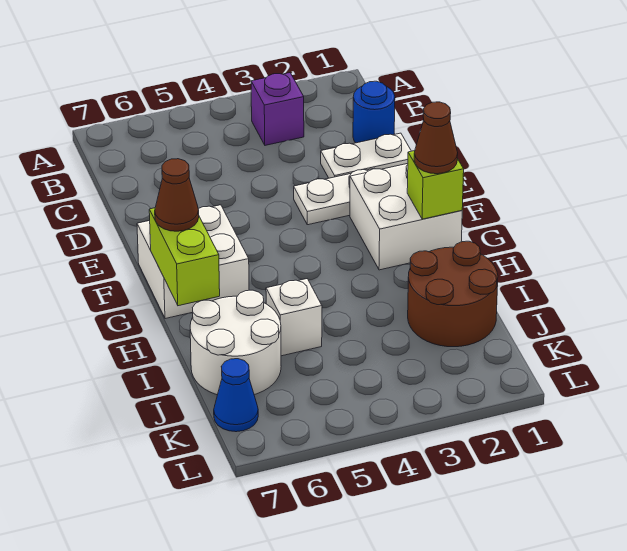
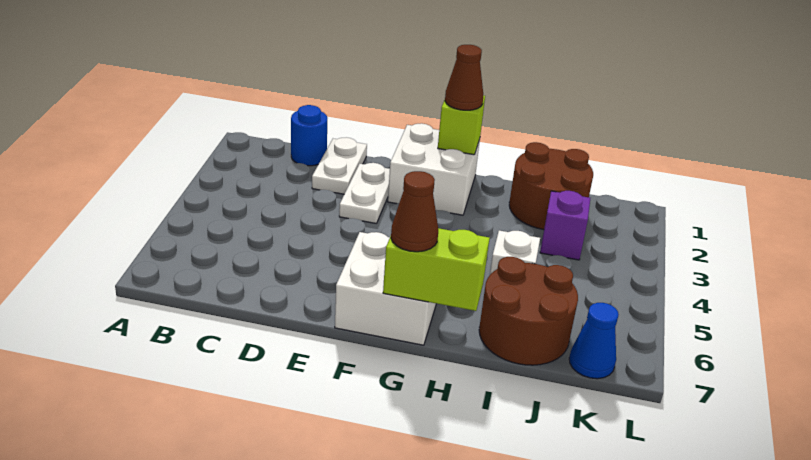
purple 1x1 brick [251,73,304,145] -> purple 1x1 brick moved to [540,191,590,260]
white 2x2 round brick [190,290,281,395] -> brown 2x2 round brick [479,257,578,365]

